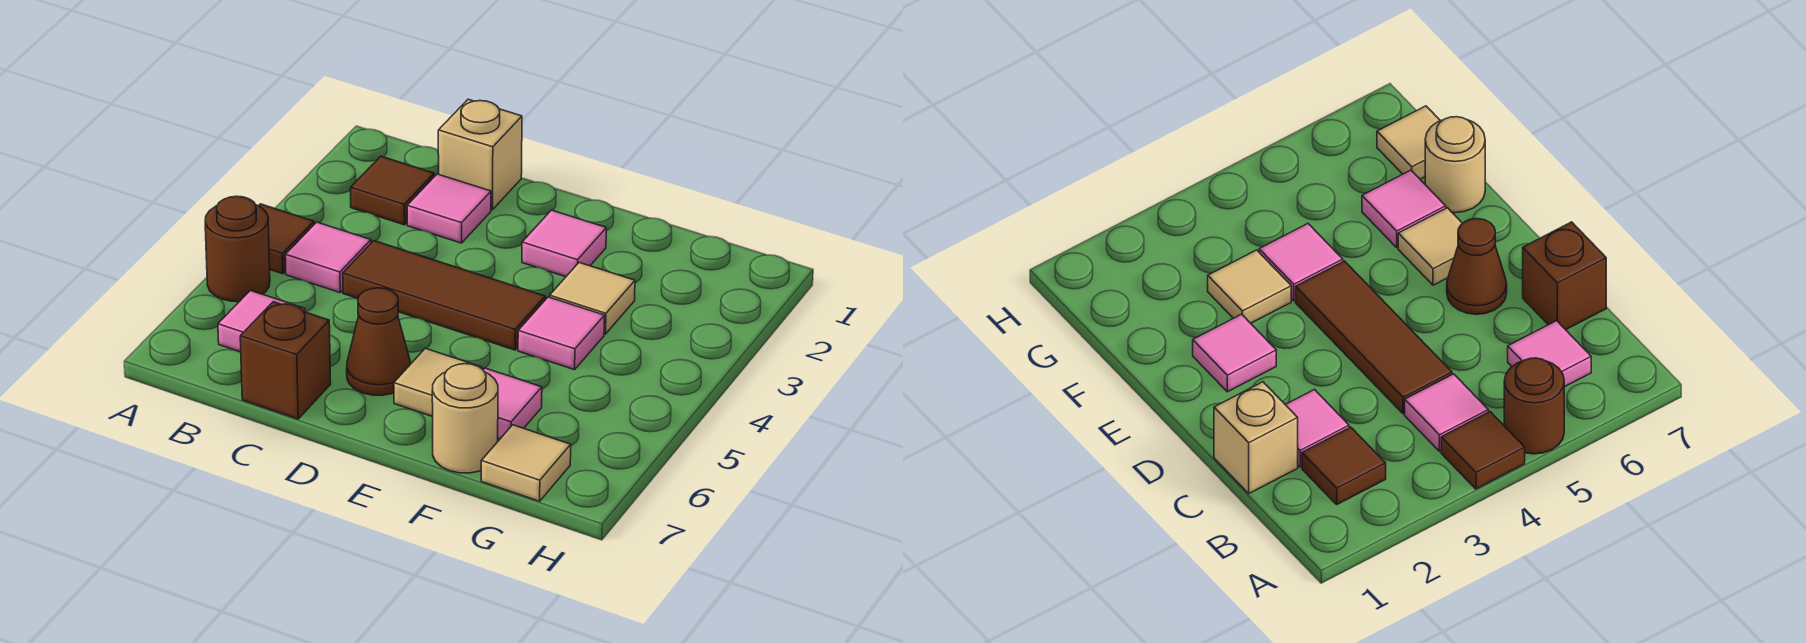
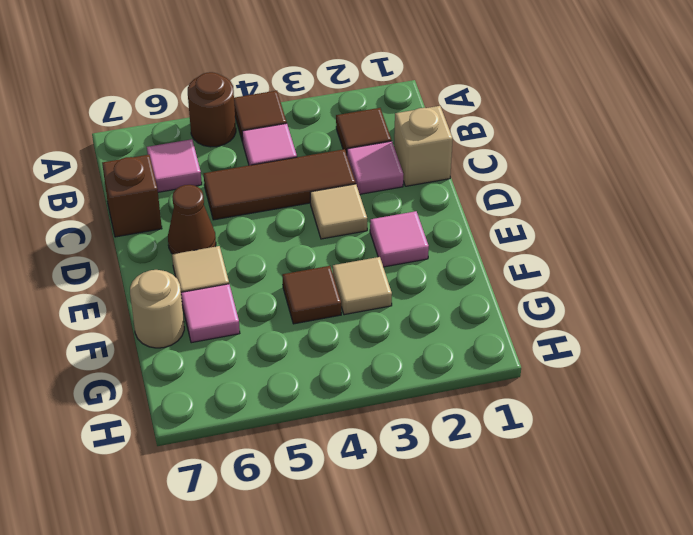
brown 1x3 tile [343,241,545,350] -> brown 1x3 tile turned to [204,149,356,220]
pink 1x1 tile [518,297,605,370] -> brown 1x1 tile [282,266,341,324]
tan 1x1 tile [481,425,571,501] -> tan 1x1 tile moved to [310,184,367,239]

